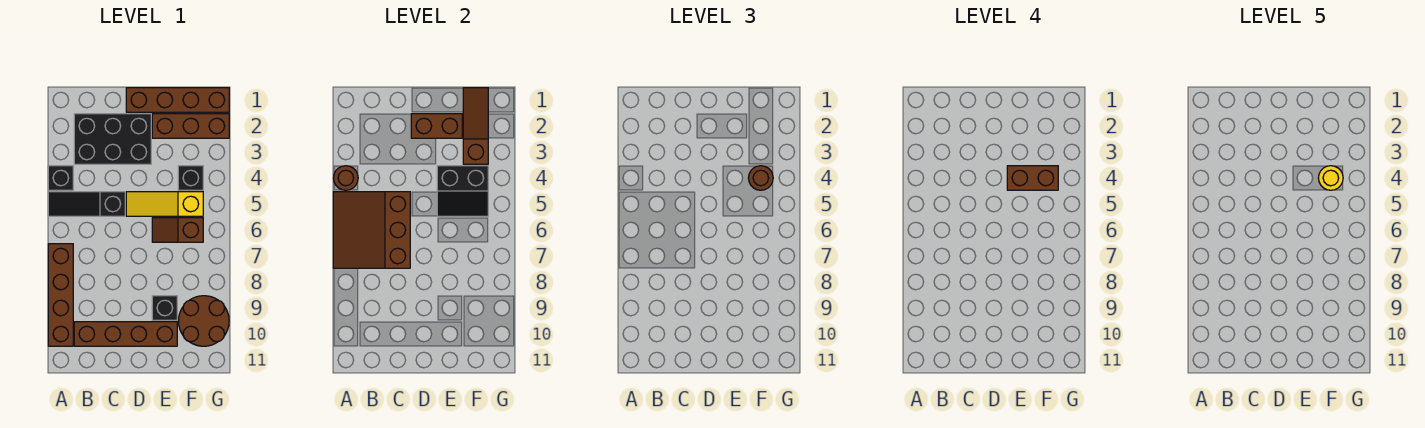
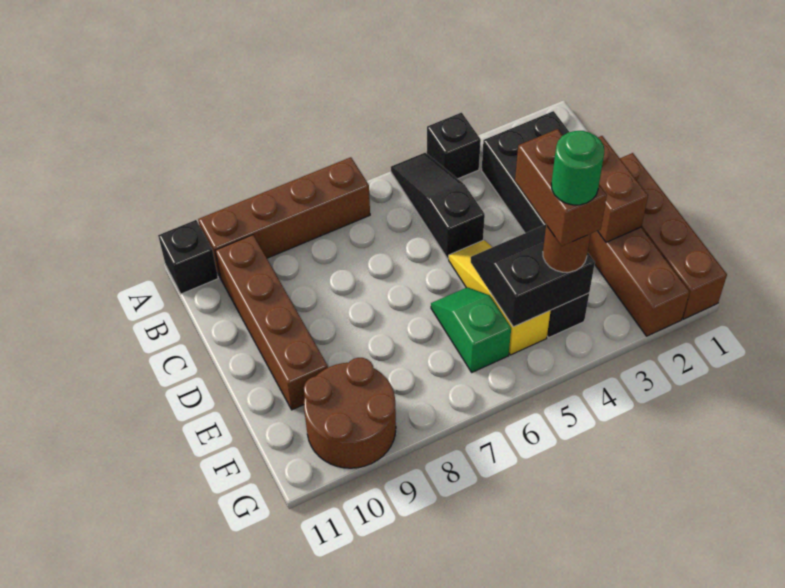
brown 1x1 round brick [334,166,358,190] -> none
brown 3x3 slope [333,192,410,268] -> none
black 2x2 slope [437,166,488,216] -> black 2x2 slope turned to [471,224,595,327]
brown 1x2 slope [152,218,203,242] -> green 1x2 slope [431,287,511,372]
black 1x1 brick [152,296,177,320] -> black 1x1 brick moved to [158,220,218,294]
brown 1x3 slope [463,88,488,164] -> none
yellow 1x1 round brick [1319,166,1343,190] -> green 1x1 round brick [551,131,604,205]

